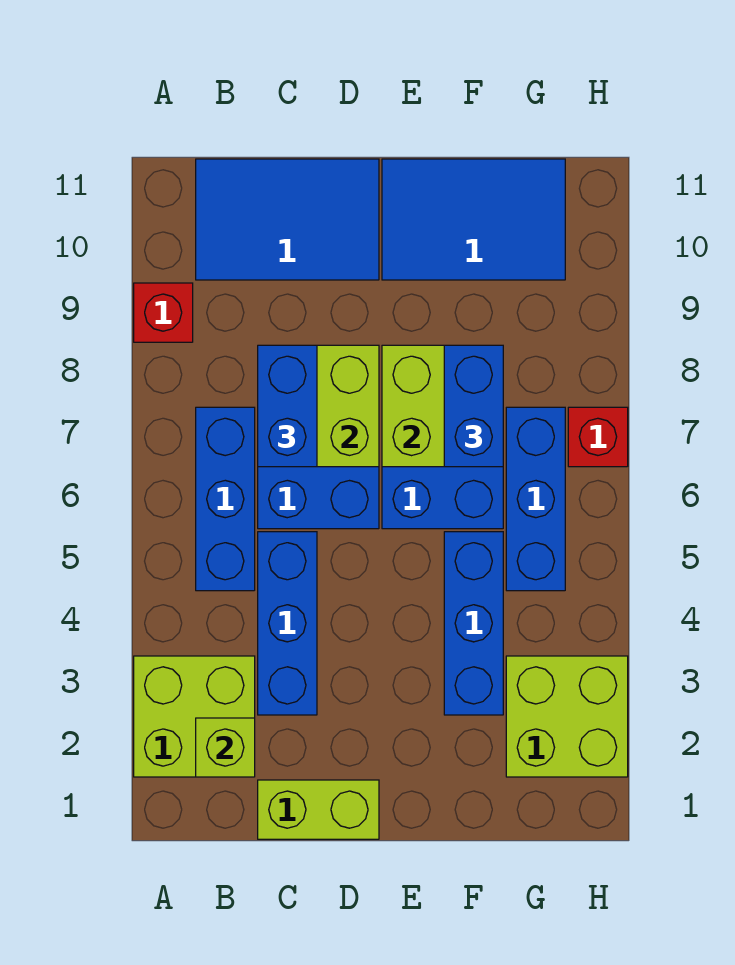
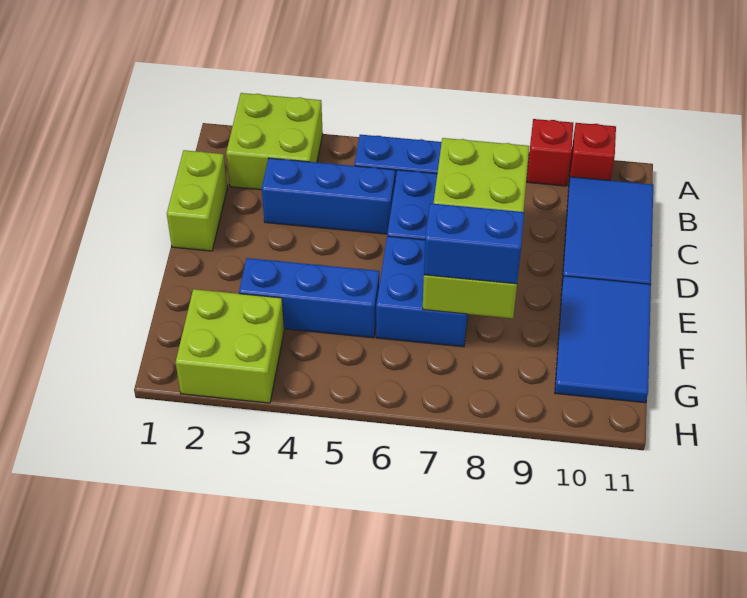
lime 1x1 brick [196,718,255,777] -> none
blue 1x2 brick [258,345,317,467] -> none
blue 1x3 brick [506,407,565,591] -> none
red 1x1 brick [568,407,628,467] -> red 1x1 brick moved to [569,123,616,181]

